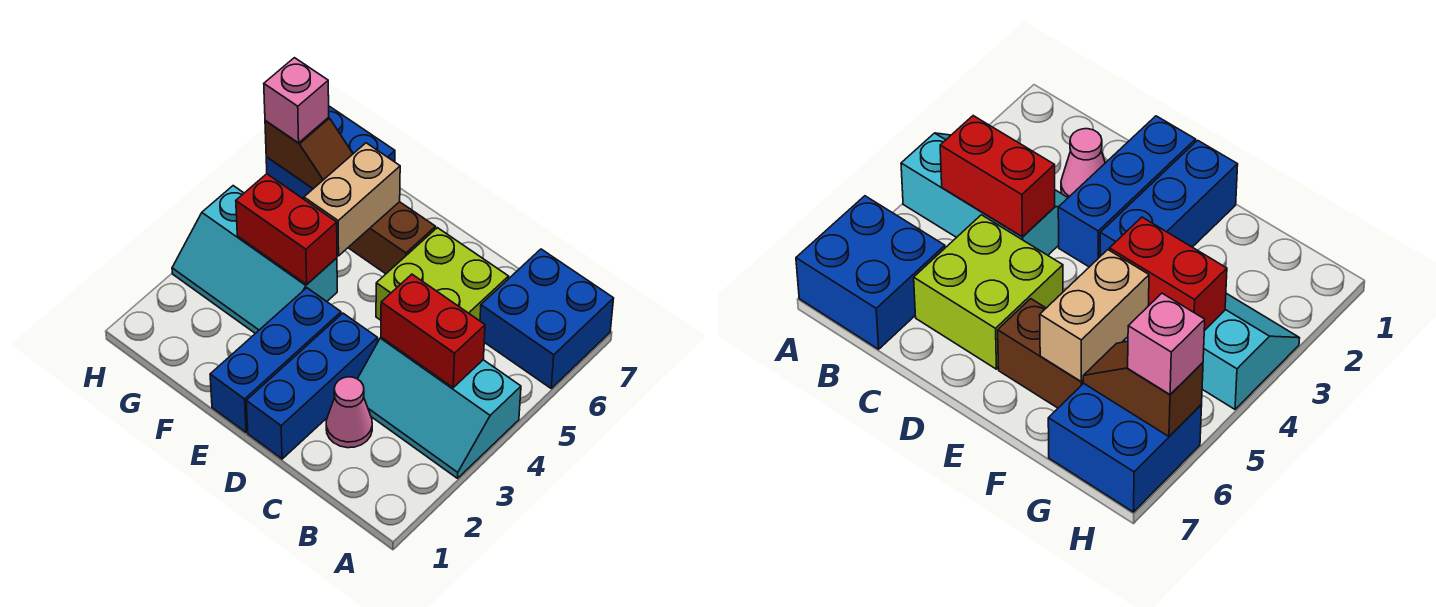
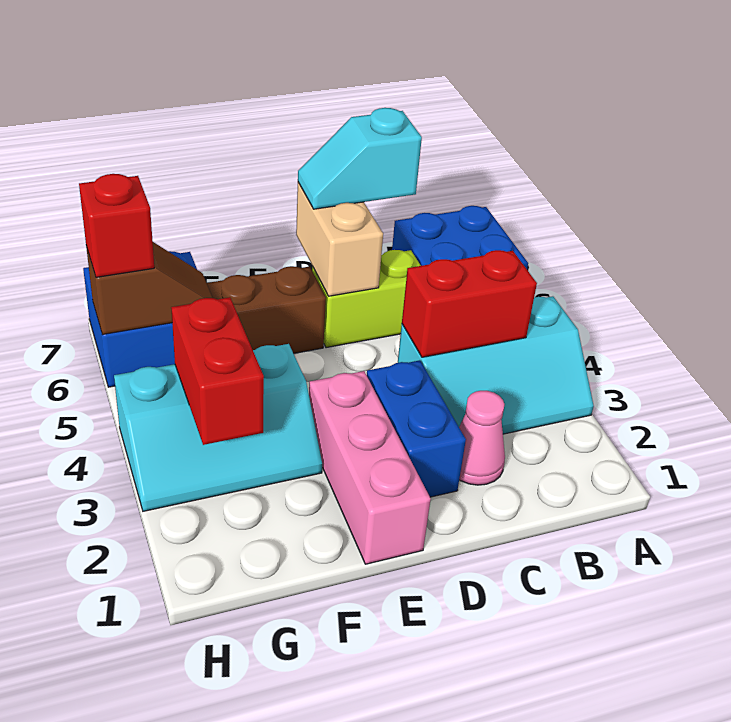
lime 2x2 brick [376,228,509,321] -> lime 1x2 brick [312,250,421,348]
none -> cyan 1x2 slope [298,108,422,209]
blue 1x3 brick [246,313,378,459] -> blue 1x2 brick [367,360,466,497]
blue 1x3 brick [210,288,341,432] -> pink 1x3 brick [309,371,431,564]
red 1x2 brick [236,174,337,284] -> red 1x2 brick turned to [171,297,264,445]
tan 1x2 brick [304,143,400,256] -> tan 1x2 brick moved to [296,183,383,296]
pink 1x1 brick [264,58,329,143] -> red 1x1 brick [79,174,154,277]

